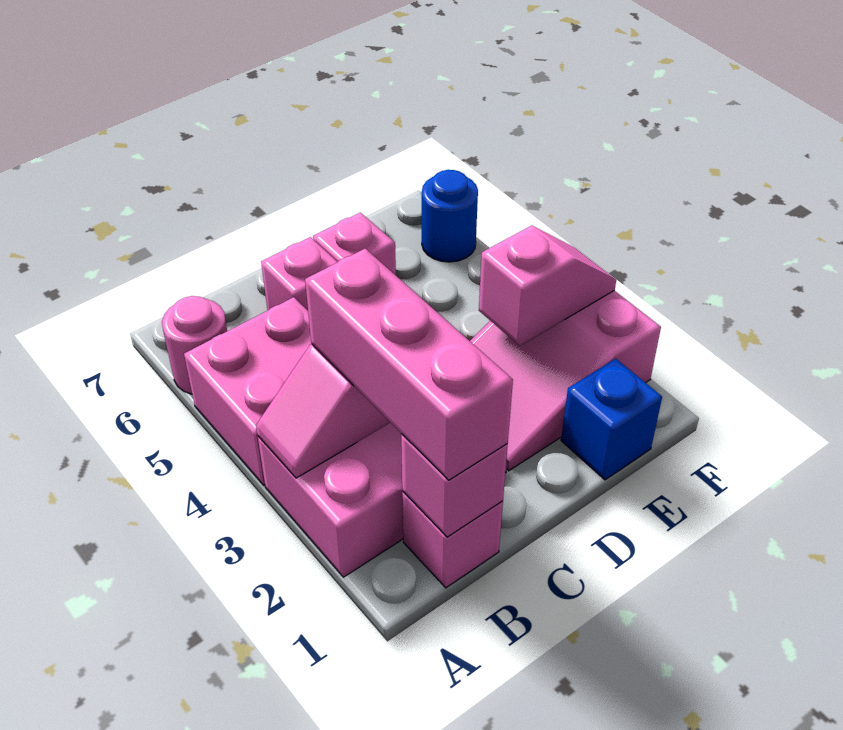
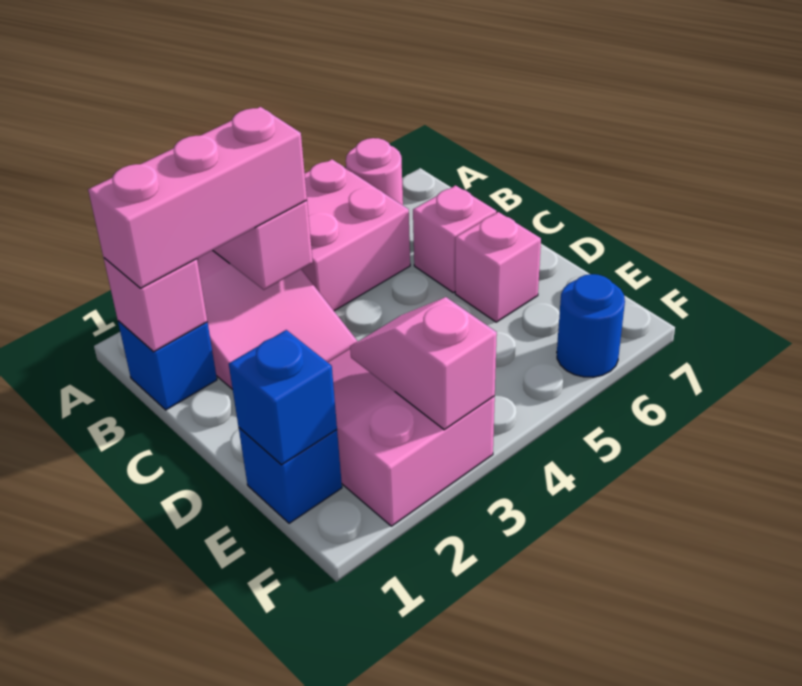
pink 1x1 brick [402,492,503,588] -> blue 1x1 brick [118,321,217,410]
none -> blue 1x1 brick [229,330,337,465]
pink 1x2 slope [479,226,616,346] -> pink 1x2 slope turned to [350,297,497,430]

